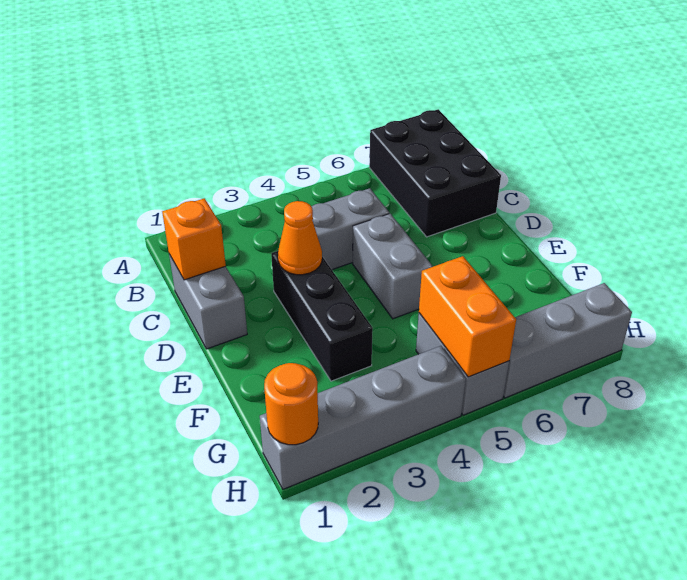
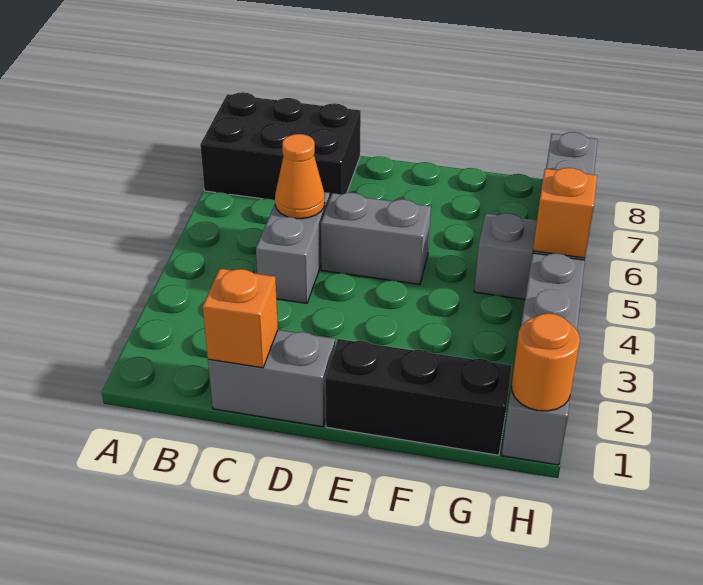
black 1x3 brick [271,251,373,381] -> black 1x3 brick moved to [325,339,512,455]
orange 1x1 cone [278,201,322,275] -> orange 1x1 cone moved to [275,134,325,219]
orange 1x2 brick [419,256,516,377] -> orange 1x1 brick [533,168,597,258]

